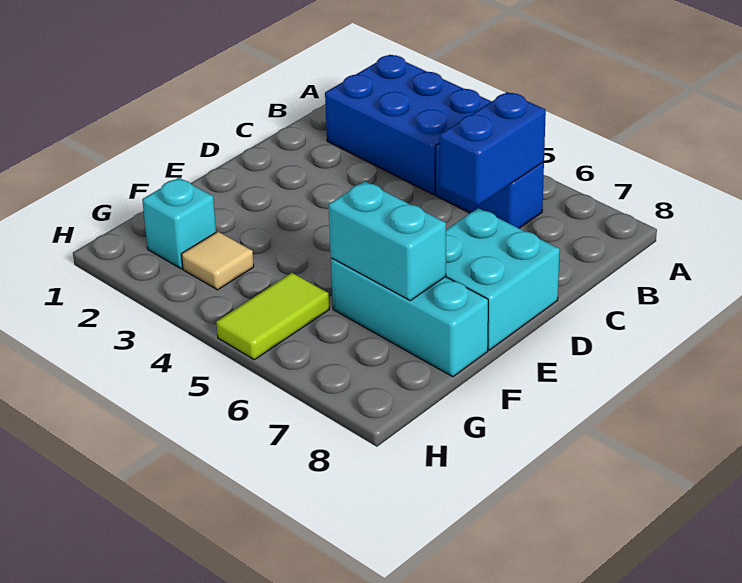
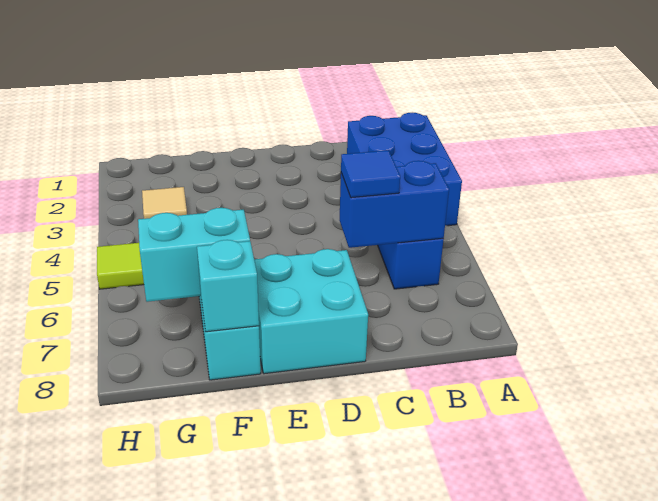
none -> blue 1x1 tile [341,150,400,198]
cyan 1x2 brick [328,181,446,301] -> cyan 1x2 brick turned to [138,208,250,302]
cyan 1x1 brick [142,178,216,269] -> cyan 1x1 brick moved to [197,240,259,332]

